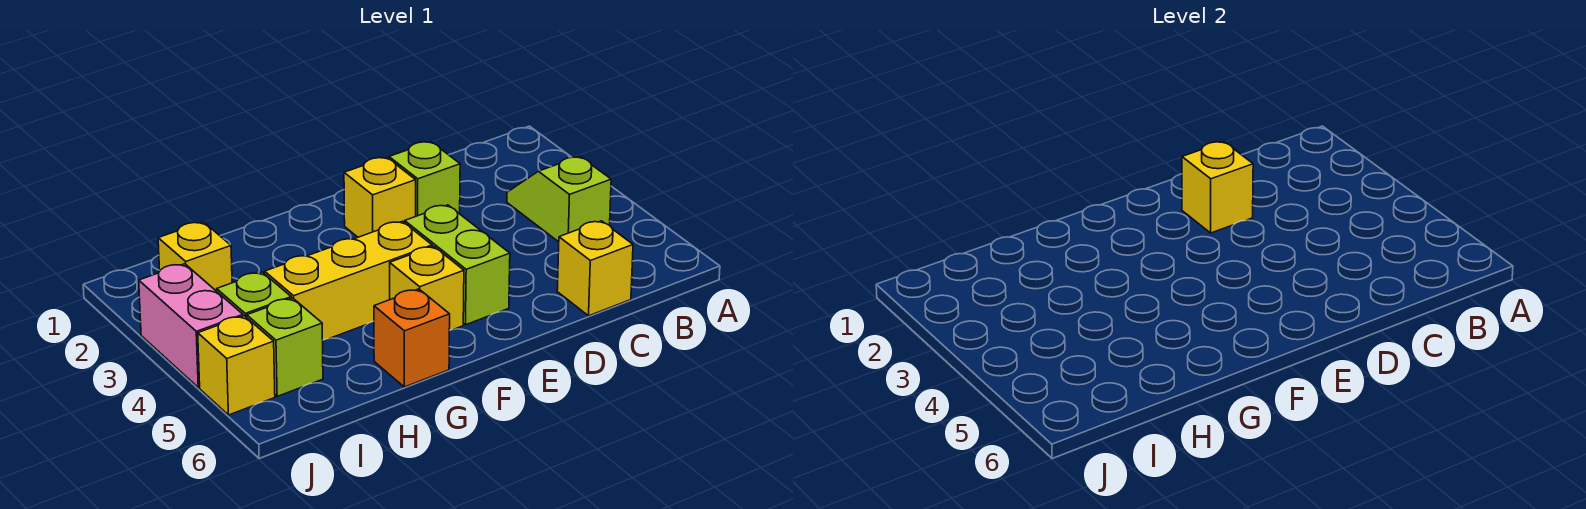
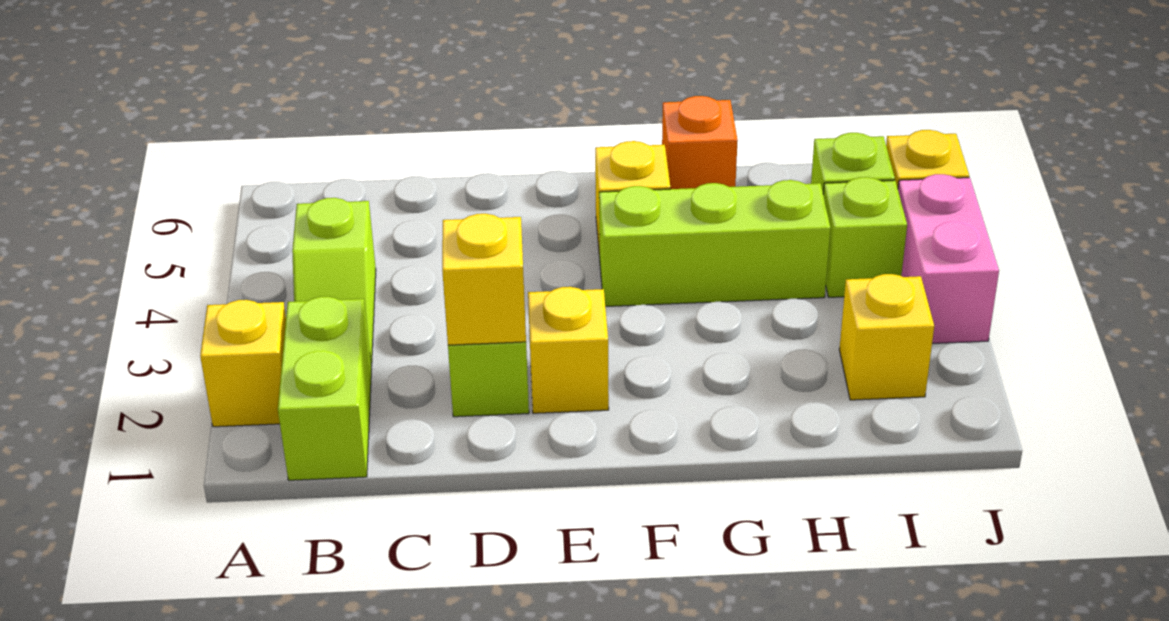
yellow 1x1 brick [557,221,633,316] -> yellow 1x1 brick moved to [200,300,286,427]
lime 1x2 brick [405,205,510,325] -> lime 1x2 brick moved to [278,297,372,480]
yellow 1x3 brick [265,221,432,340] -> lime 1x3 brick [599,180,830,307]

